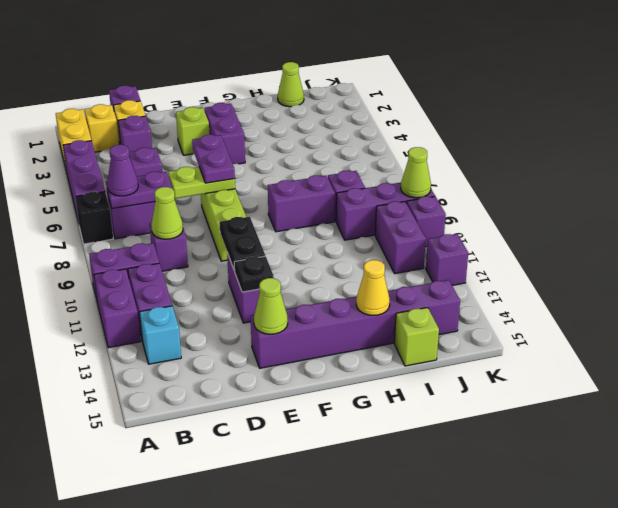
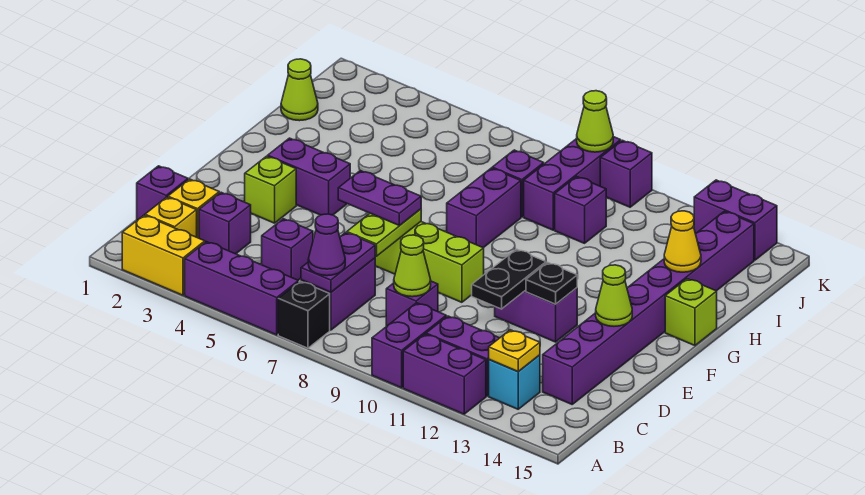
none -> yellow 1x1 plate [489,330,540,372]
black 1x2 plate [219,217,265,271] -> black 1x2 plate turned to [472,249,546,309]
purple 1x6 brick [251,280,460,368] -> purple 1x8 brick [543,211,754,404]
lime 1x1 brick [394,308,439,366] -> lime 1x1 brick moved to [665,279,717,346]
purple 1x2 brick [375,201,426,274] -> purple 1x2 brick moved to [694,180,777,260]
purple 1x1 brick [426,234,468,285] -> purple 1x1 brick moved to [555,176,606,243]

